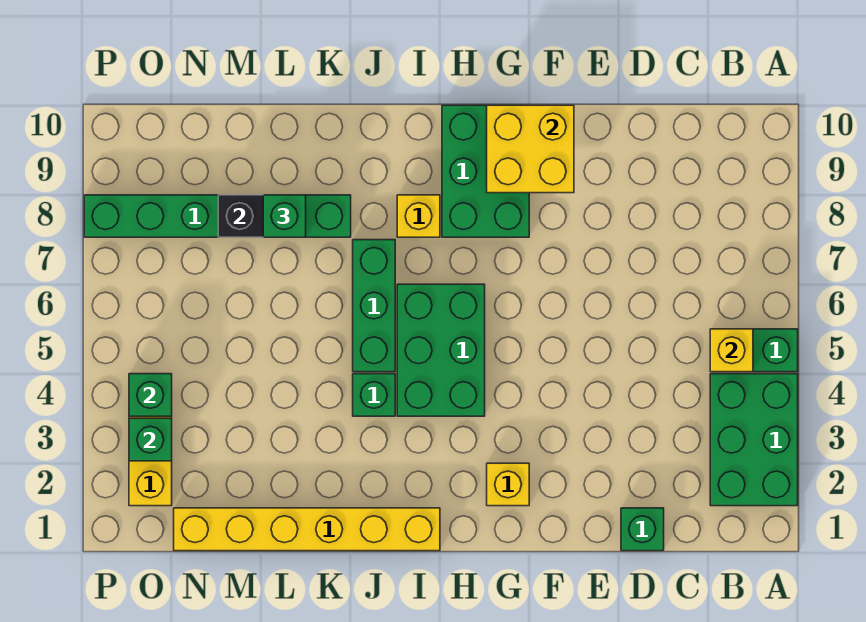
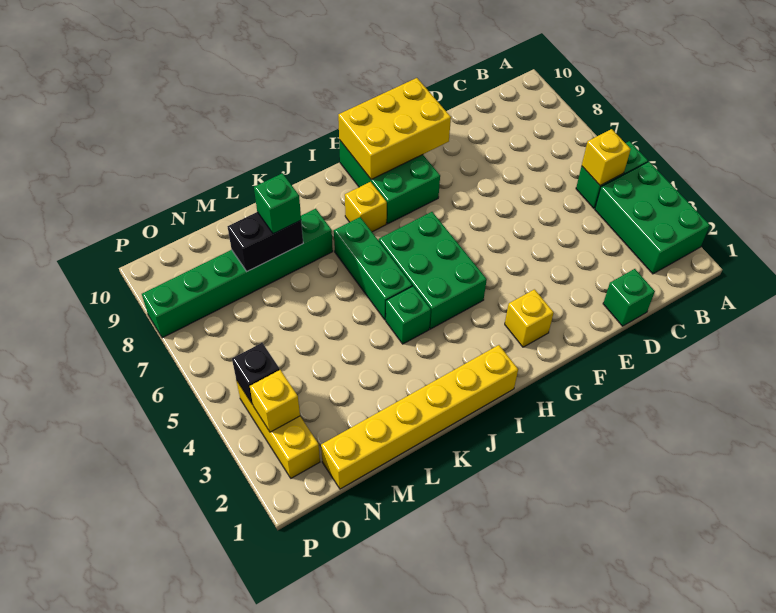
yellow 2x2 brick [487,105,574,193] -> yellow 2x3 brick [338,78,451,180]
green 1x1 brick [129,418,172,461] -> yellow 1x1 brick [250,370,300,432]
green 1x1 brick [129,374,172,416] -> black 1x1 brick [232,343,280,405]

